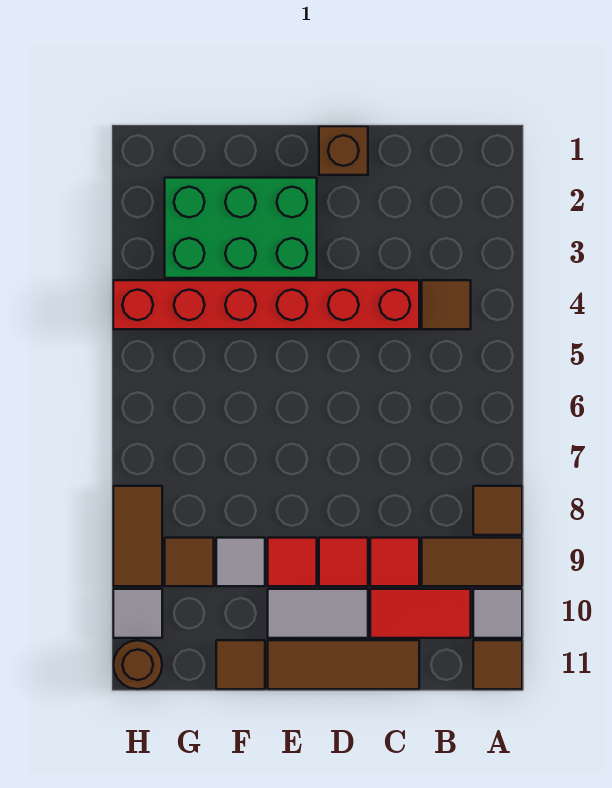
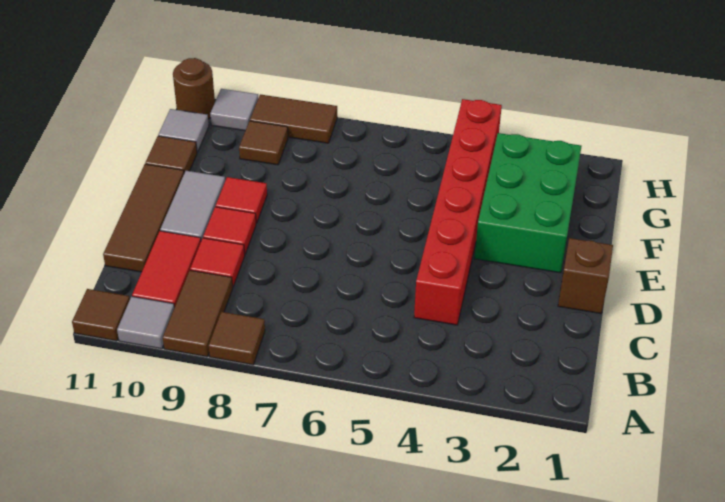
brown 1x1 tile [422,280,471,329] -> none
grey 1x1 tile [216,538,265,586] -> grey 1x1 tile moved to [158,109,209,152]

